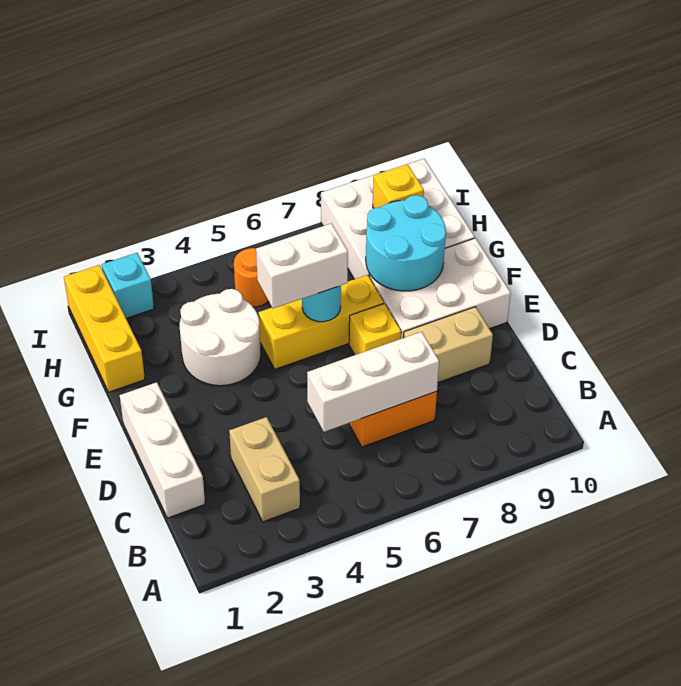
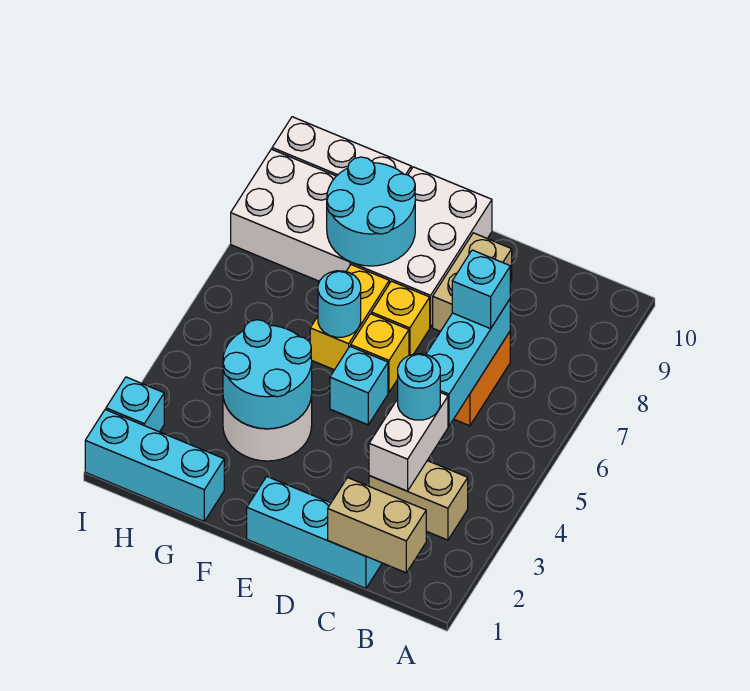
none -> tan 1x2 brick [328,478,426,573]
white 1x3 brick [120,382,205,518] -> cyan 1x3 brick [247,477,382,588]
none -> cyan 1x1 round brick [398,354,440,420]
white 1x3 brick [307,332,439,432] -> cyan 1x3 brick [426,299,510,426]
none -> cyan 1x1 brick [452,250,510,329]
none -> cyan 1x1 brick [330,346,388,425]
none -> cyan 2x2 round brick [223,320,312,429]
yellow 1x3 brick [259,275,384,369] -> yellow 1x2 brick [310,265,389,370]
white 1x2 brick [256,223,348,309] -> white 1x2 brick moved to [369,393,448,491]
yellow 1x3 brick [64,265,145,392] -> cyan 1x3 brick [85,410,224,521]
orange 1x1 round brick [234,248,268,307] -> none
yellow 1x1 brick [373,164,424,208] -> yellow 1x1 brick moved to [351,314,409,392]

